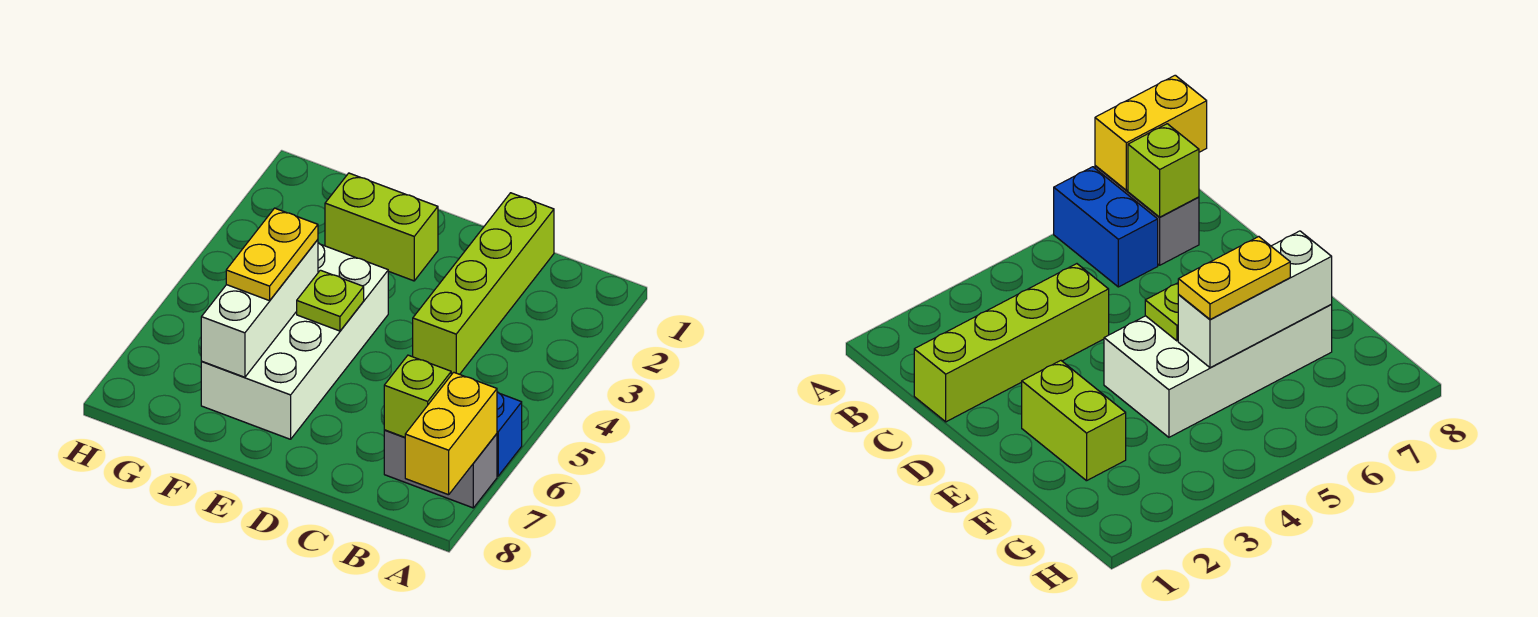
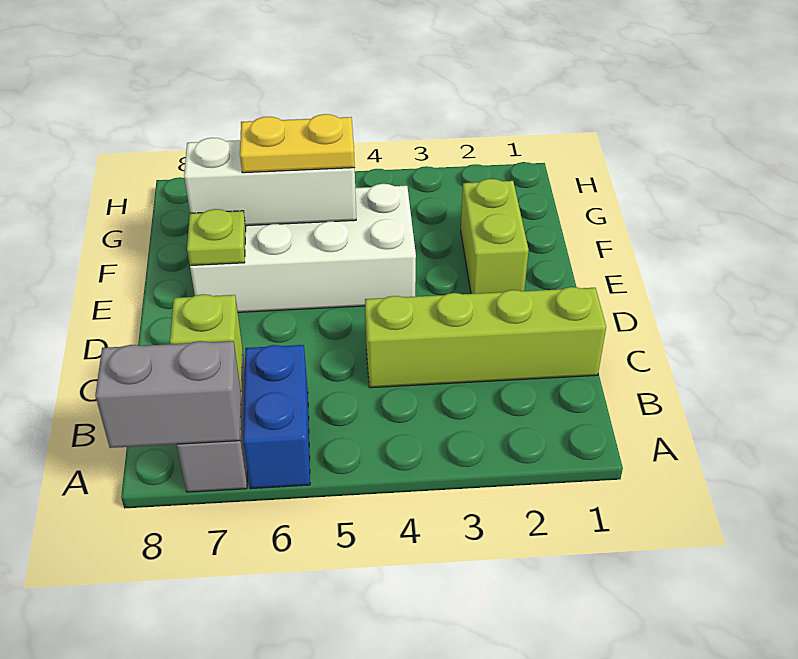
yellow 1x2 brick [405,372,497,495] -> grey 1x2 brick [95,341,241,448]
lime 1x1 plate [297,270,364,331] -> lime 1x1 plate moved to [187,209,246,265]

